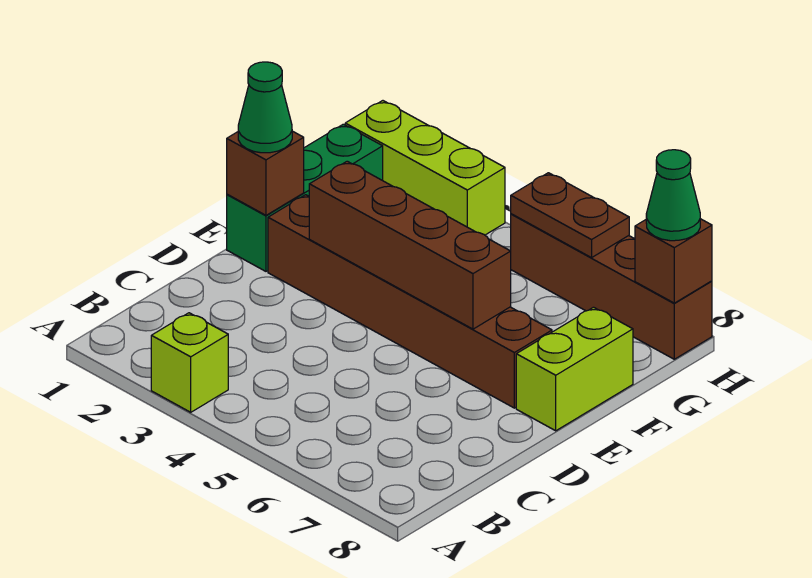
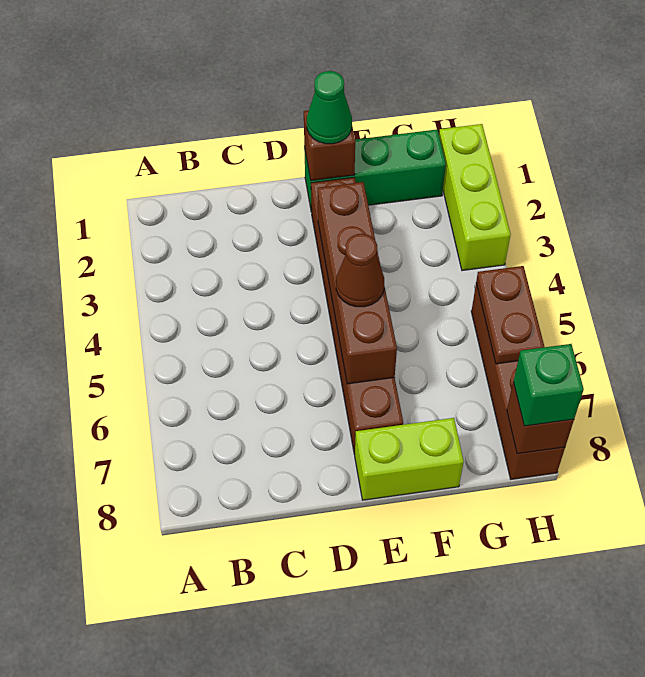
lime 1x1 brick [151,313,228,412] -> none
none -> brown 1x1 cone [336,234,384,307]
green 1x1 cone [646,150,700,241] -> green 1x1 brick [513,344,584,426]

